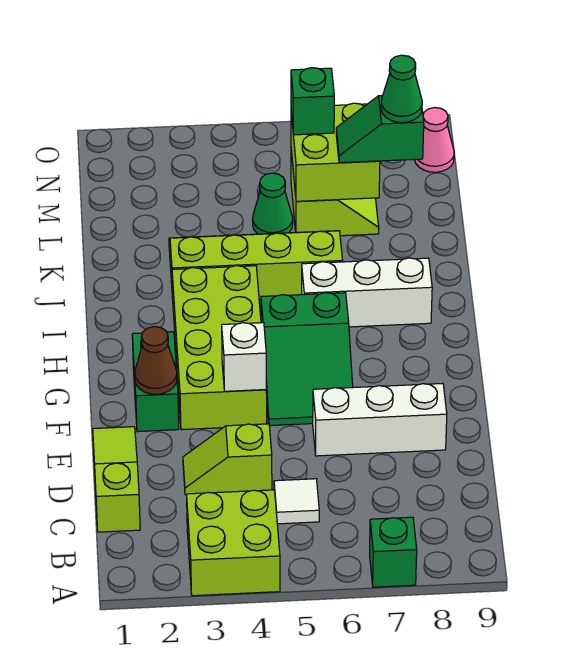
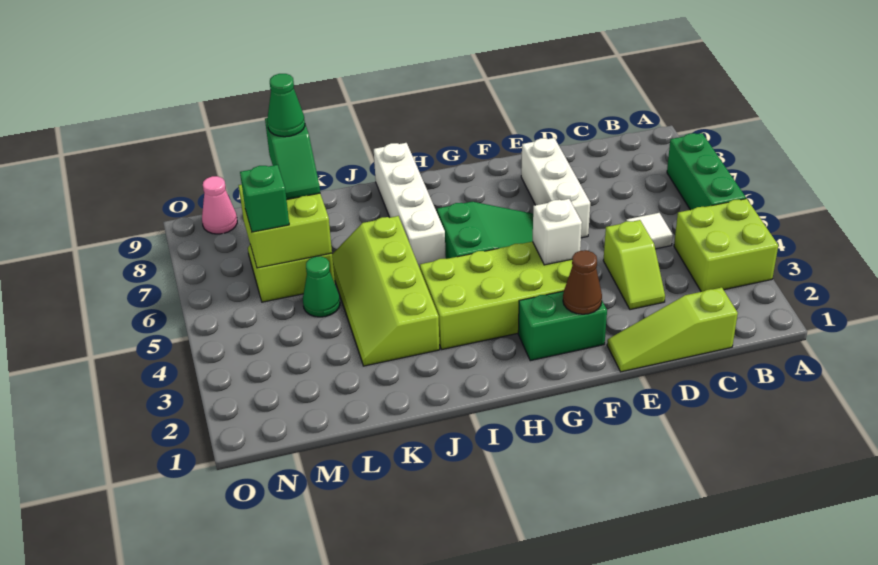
green 1x1 brick [370,517,417,587] -> green 1x3 brick [667,133,746,210]
white 1x3 brick [302,258,432,327] -> white 1x4 brick [374,143,446,268]

